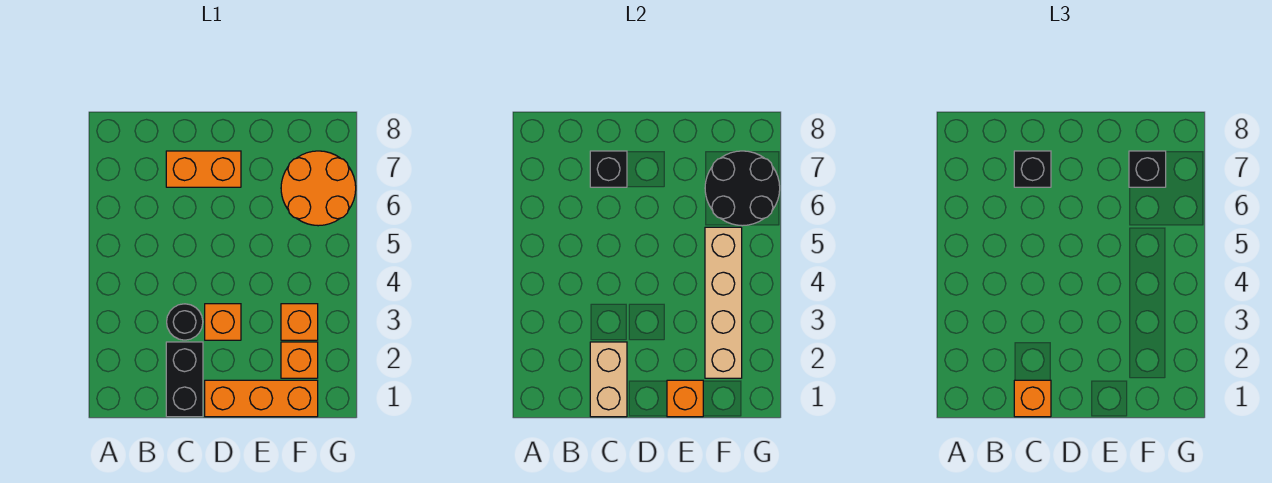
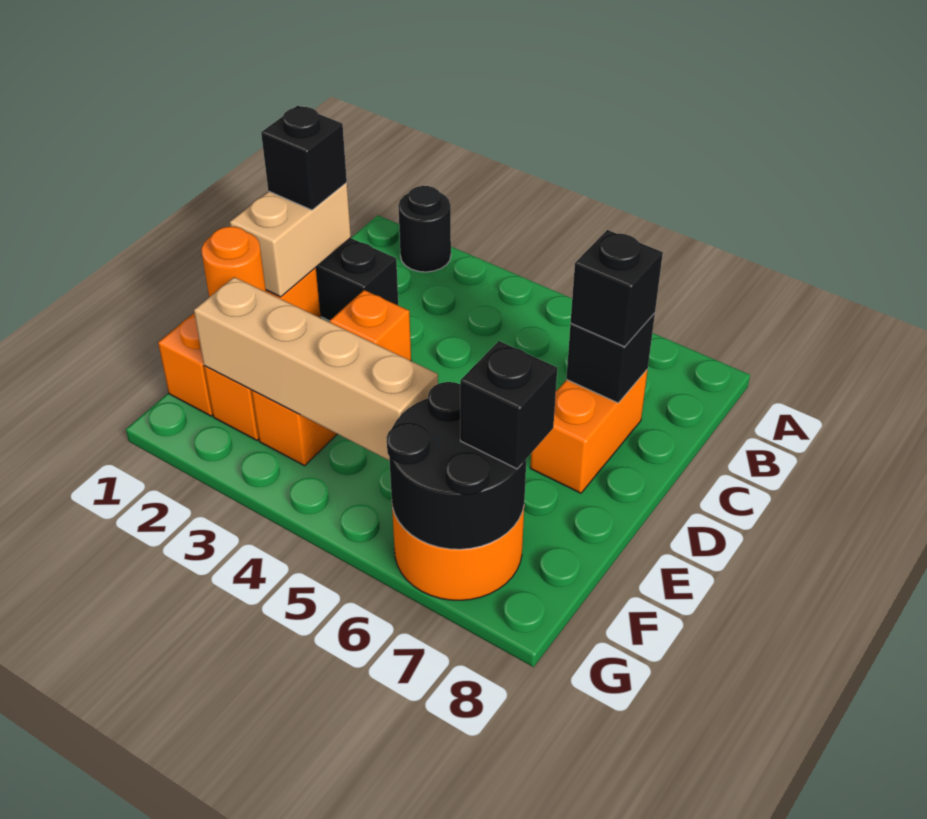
tan 1x2 brick [590,342,627,417] -> tan 1x2 brick turned to [230,183,351,297]
orange 1x1 brick [1014,380,1051,417] -> black 1x1 brick [261,106,347,210]
black 1x1 round brick [167,304,203,340] -> black 1x1 round brick moved to [398,186,451,272]
orange 1x1 brick [667,380,703,417] -> orange 1x1 round brick [201,226,266,297]

